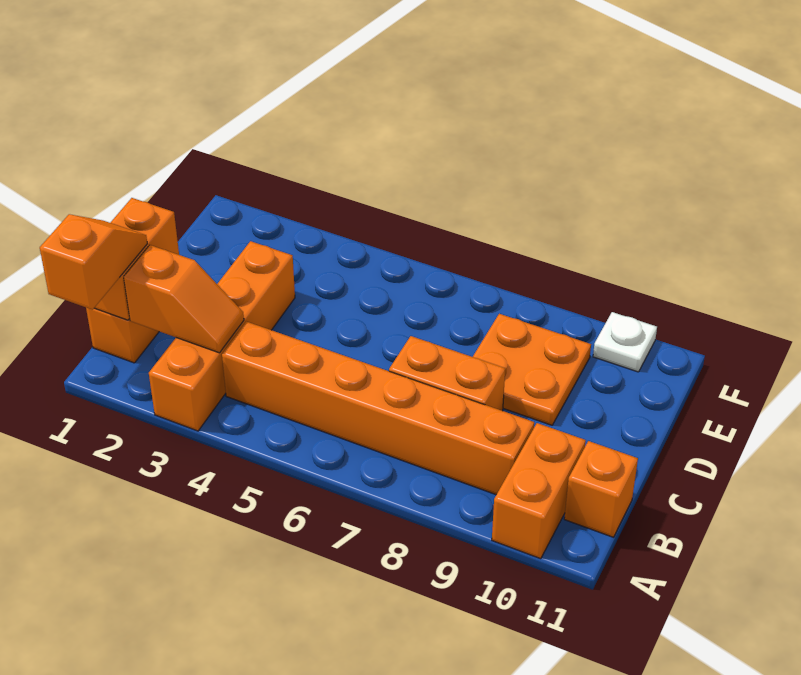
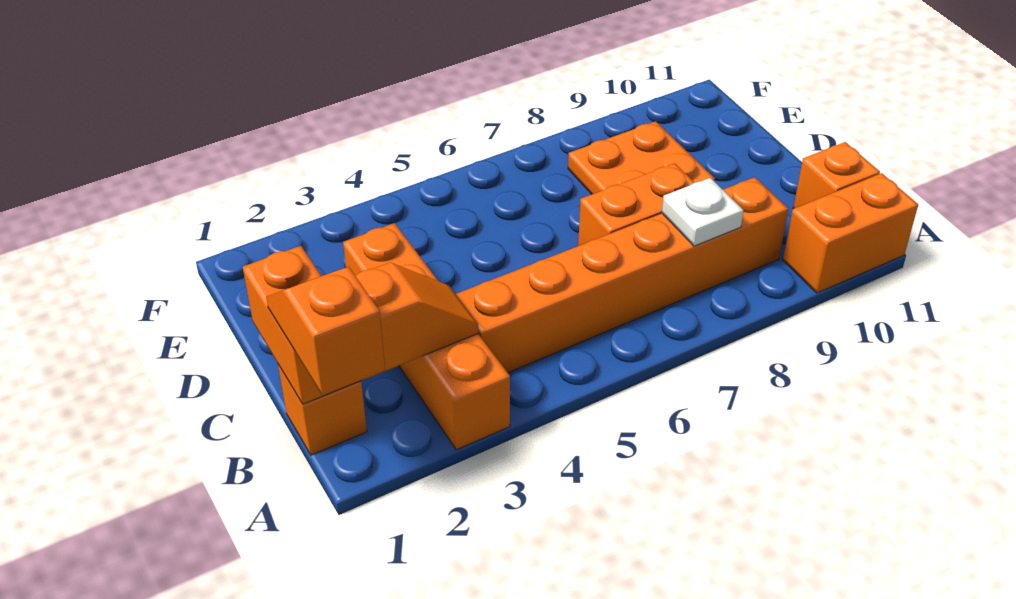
orange 1x2 brick [492,423,586,559] -> orange 1x2 brick turned to [783,173,918,293]
white 1x1 plate [593,312,657,372] -> white 1x1 plate moved to [662,178,744,246]

